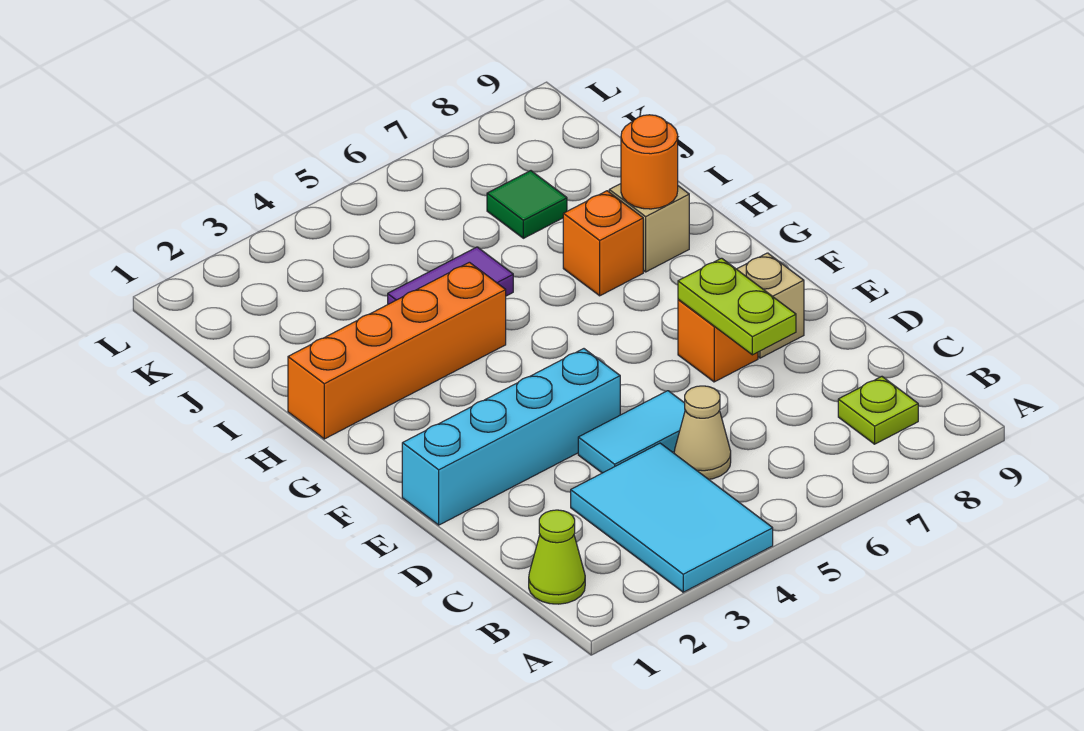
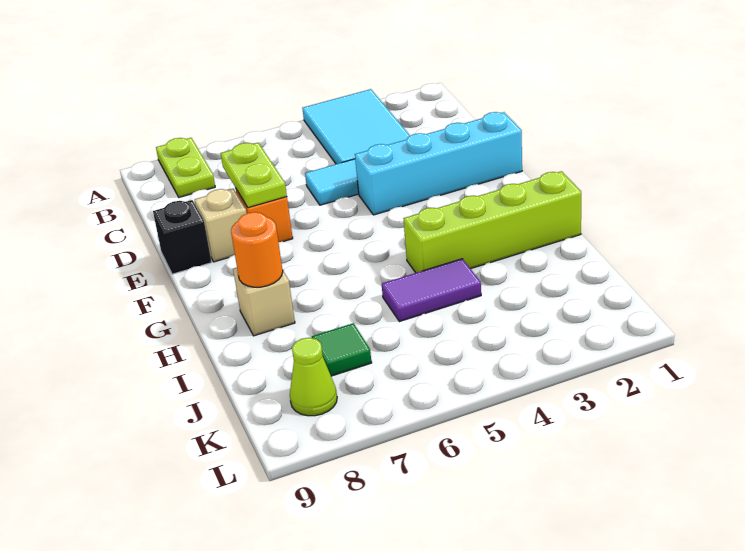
lime 1x1 cone [529,510,585,604] -> lime 1x1 cone moved to [290,338,337,416]
lime 1x1 plate [838,377,918,444] -> lime 1x2 plate [156,138,215,197]
tan 1x1 cone [674,386,731,479] -> none
none -> black 1x1 brick [153,200,211,274]
orange 1x4 brick [288,262,506,439] -> lime 1x4 brick [403,171,581,273]
orange 1x1 brick [563,191,643,296] -> none

